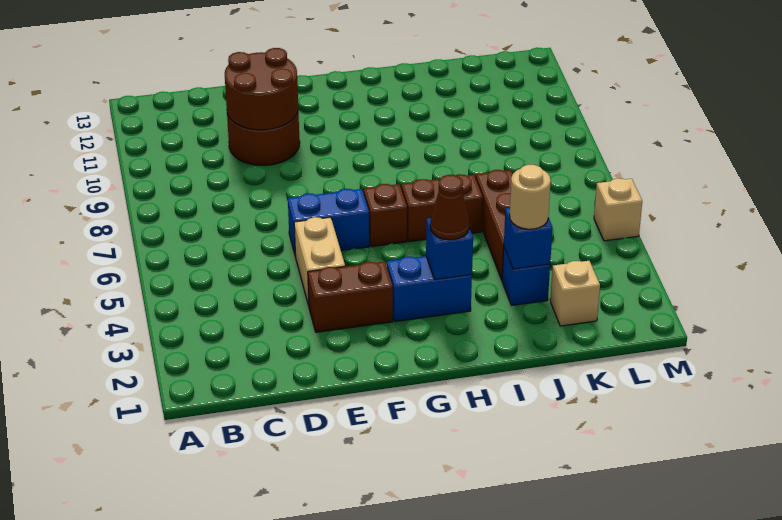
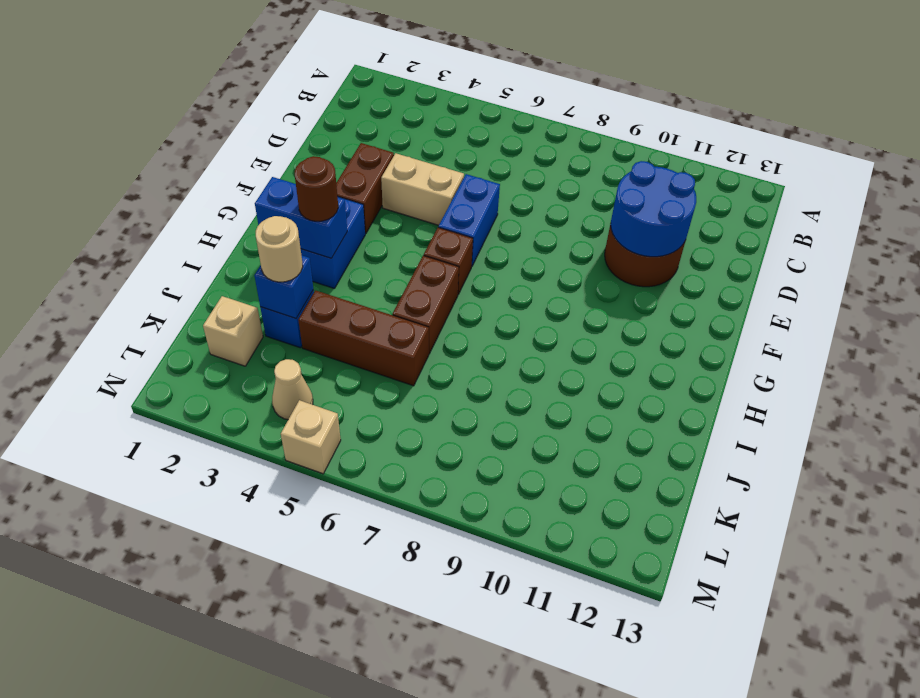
brown 2x2 round brick [225,48,298,130] -> blue 2x2 round brick [611,161,696,257]
blue 1x1 brick [426,218,473,280] -> blue 1x2 brick [255,177,347,258]
brown 1x1 cone [430,175,469,240] -> brown 1x1 round brick [295,156,338,221]
none -> tan 1x1 cone [272,359,313,420]

